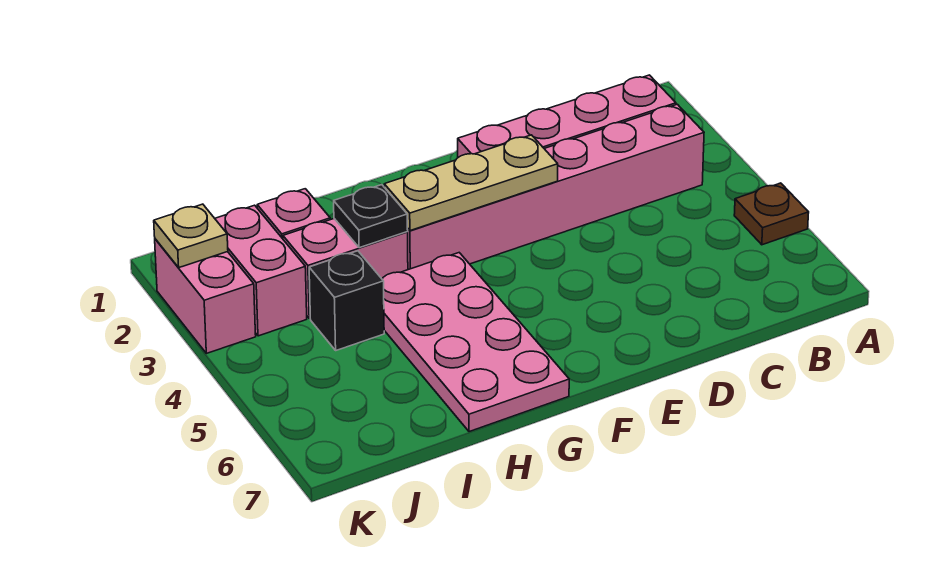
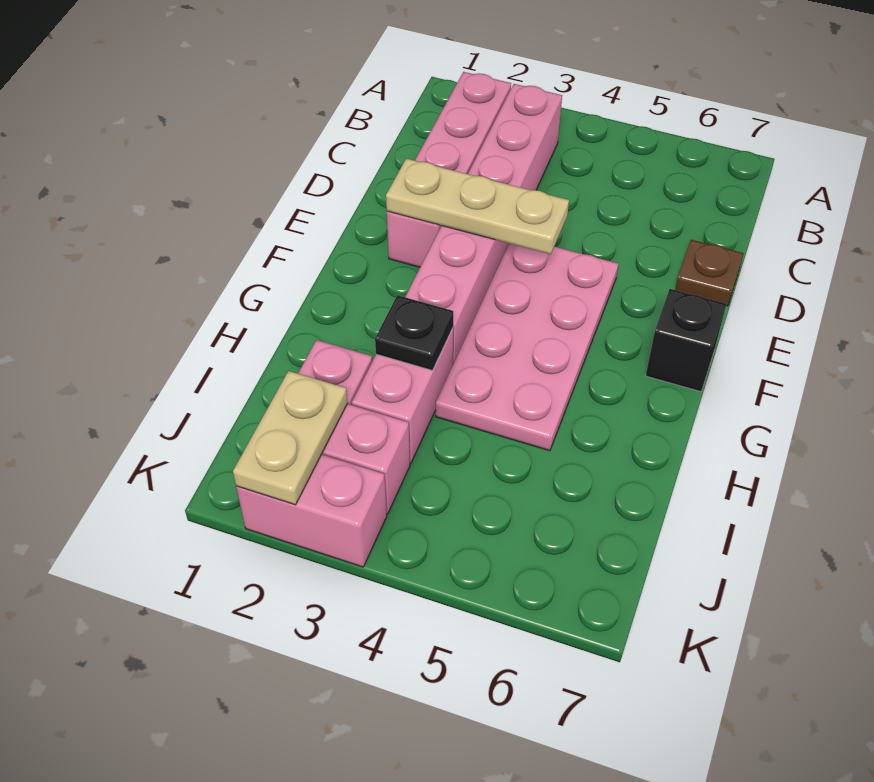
brown 1x1 plate [734,183,809,245] -> brown 1x1 plate moved to [675,240,744,306]
tan 1x3 plate [384,135,558,231] -> tan 1x3 plate turned to [386,159,569,254]
pink 2x4 plate [382,253,569,432] -> pink 2x4 plate turned to [436,244,618,451]
black 1x1 brick [309,251,384,350] -> black 1x1 brick moved to [646,289,726,392]
tan 1x1 plate [154,204,228,268] -> tan 1x2 plate [233,371,347,505]

